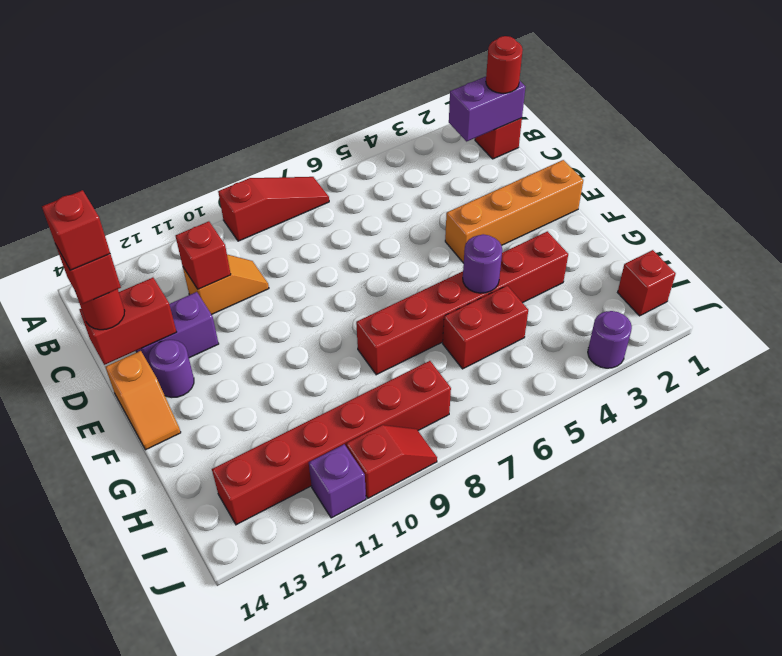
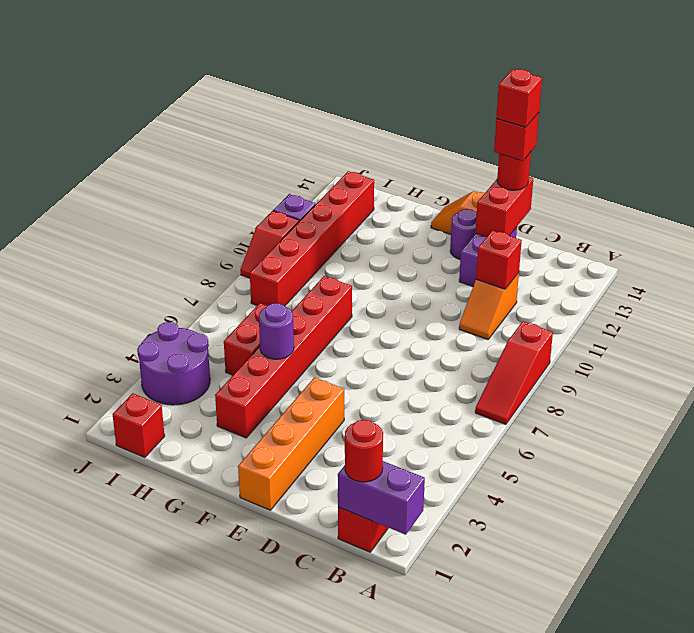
purple 1x2 brick [449,77,525,141] -> purple 1x2 brick turned to [338,461,425,535]
purple 1x1 round brick [588,311,632,368] -> purple 2x2 round brick [137,322,210,405]

